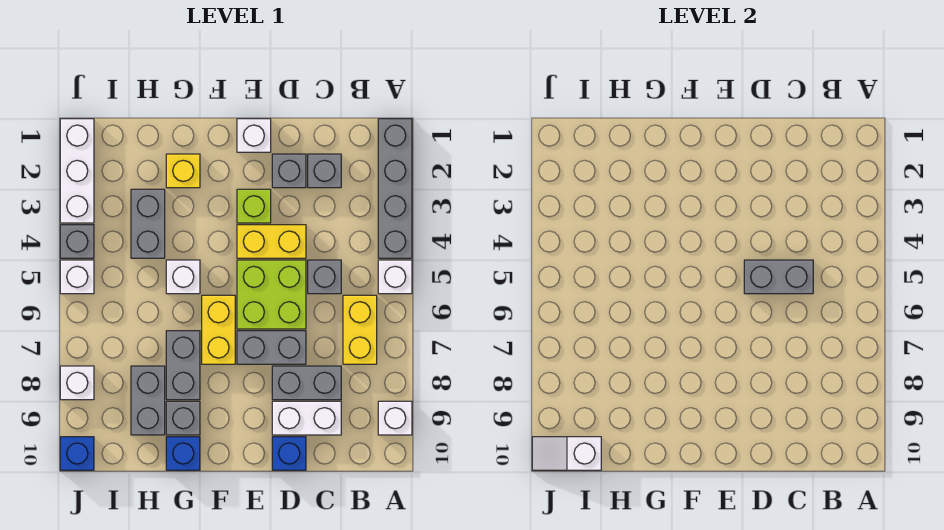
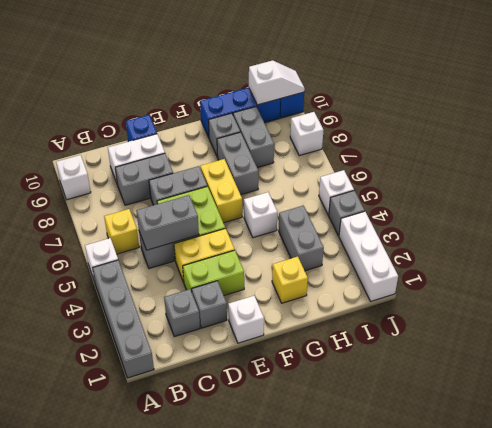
yellow 1x2 brick [343,295,377,364] -> yellow 1x1 brick [104,209,139,254]
lime 1x1 brick [237,189,271,223] -> lime 1x2 brick [183,250,244,295]
blue 1x1 brick [166,437,200,470] -> blue 1x3 brick [200,88,280,137]

